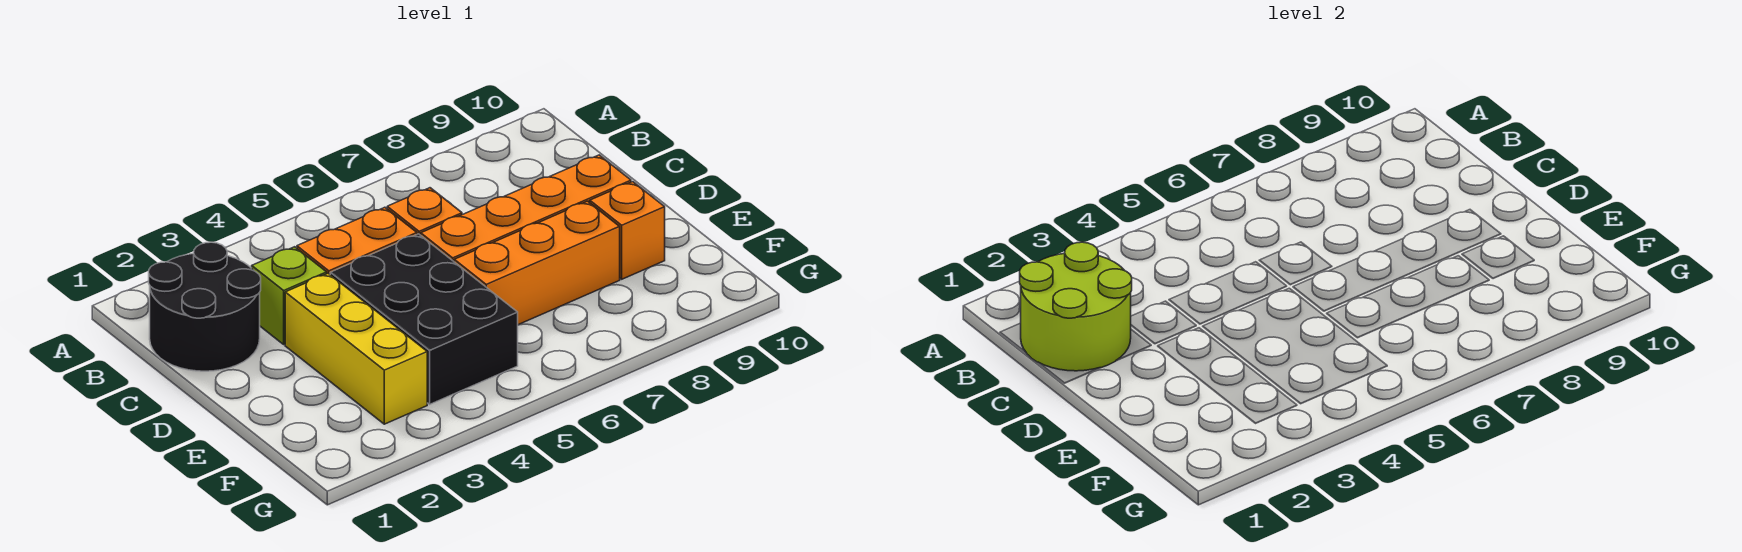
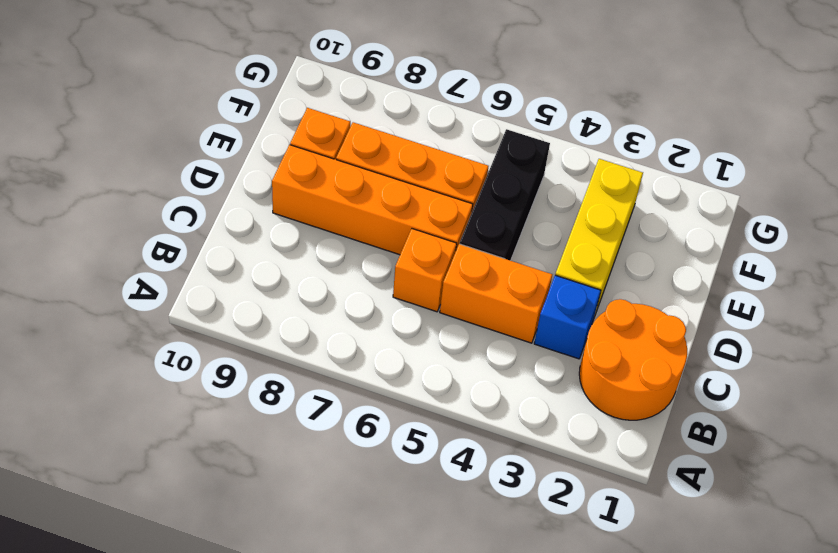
black 2x2 round brick [149,242,261,371] -> orange 2x2 round brick [579,299,687,420]
lime 2x2 round brick [1020,242,1132,371] -> none
lime 1x1 brick [252,247,327,344] -> blue 1x1 brick [534,275,601,359]
black 2x3 brick [330,234,518,404] -> black 1x3 brick [460,129,550,261]

